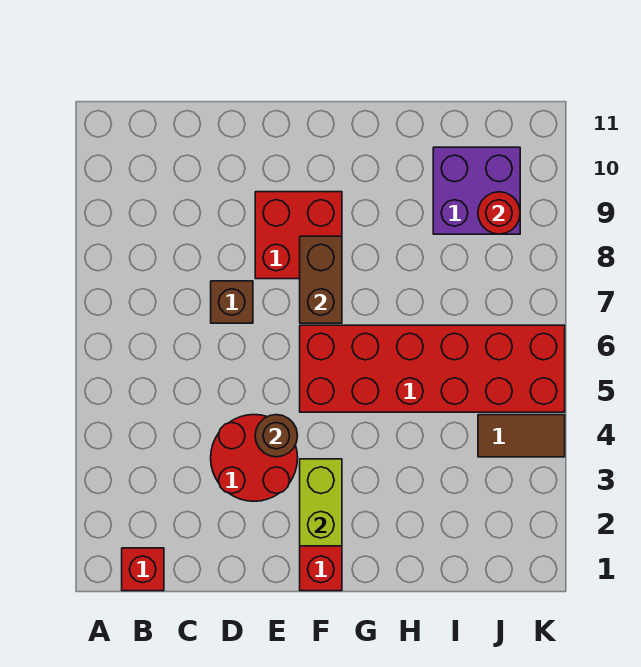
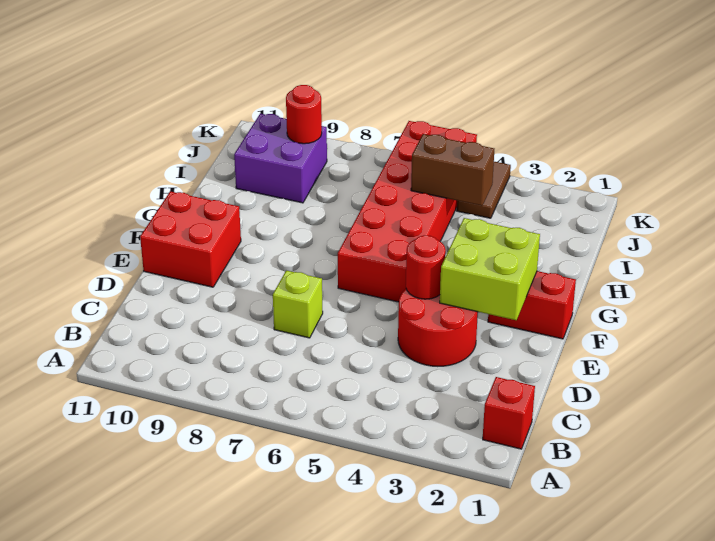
brown 1x1 brick [211,281,253,323] -> lime 1x1 brick [273,271,323,338]
brown 1x1 round brick [255,415,298,457] -> red 1x1 round brick [406,236,446,299]
red 2x2 brick [255,192,342,279] -> red 2x2 brick moved to [140,191,241,287]
lime 1x2 brick [300,459,342,546] -> lime 2x2 brick [440,218,540,320]
brown 1x2 brick [300,236,342,323] -> brown 1x2 brick moved to [411,134,494,206]

